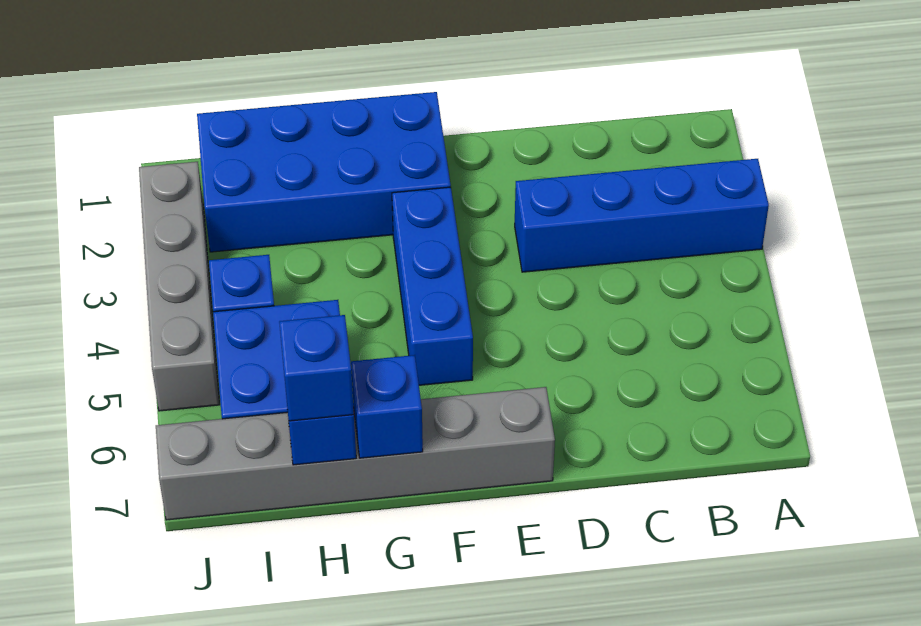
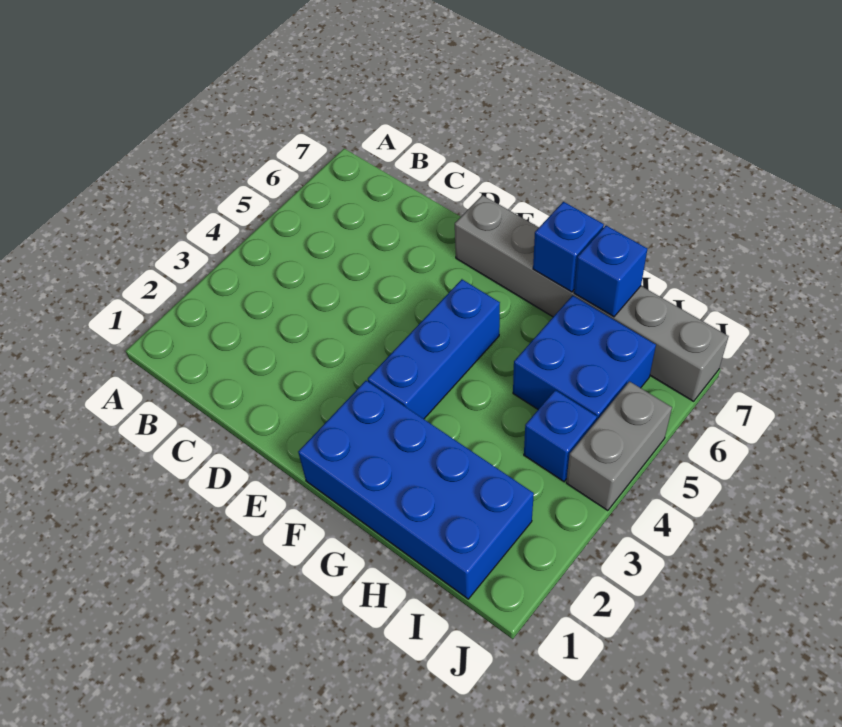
blue 1x4 brick [515,159,769,272] -> none
blue 1x1 brick [279,315,354,421] -> none
grey 1x4 brick [139,162,219,411] -> grey 1x2 brick [566,381,672,511]

